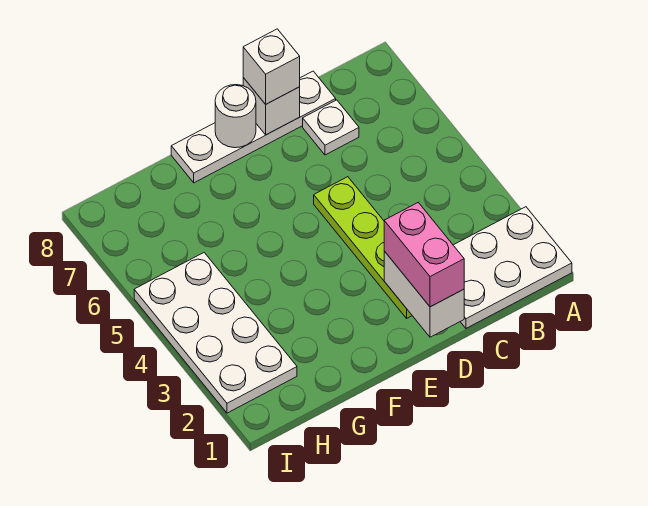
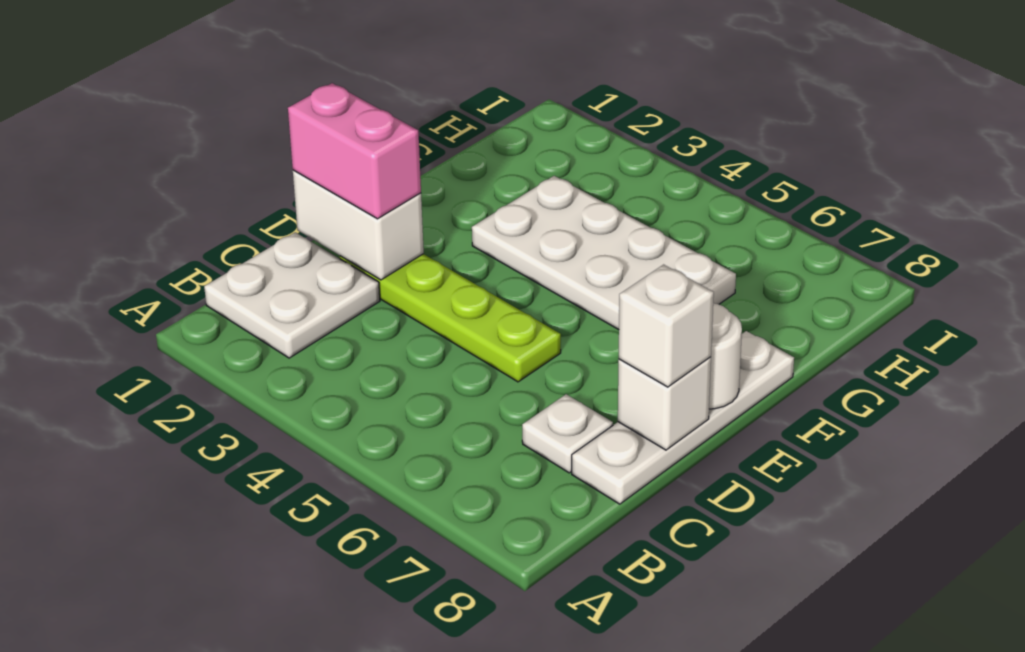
white 2x3 plate [453,207,572,328] -> white 2x2 plate [204,232,380,358]
white 2x4 plate [134,253,297,413] -> white 2x4 plate moved to [472,176,736,330]

